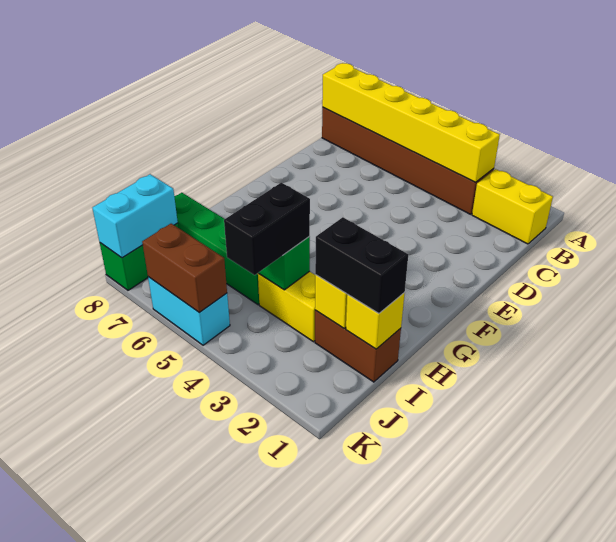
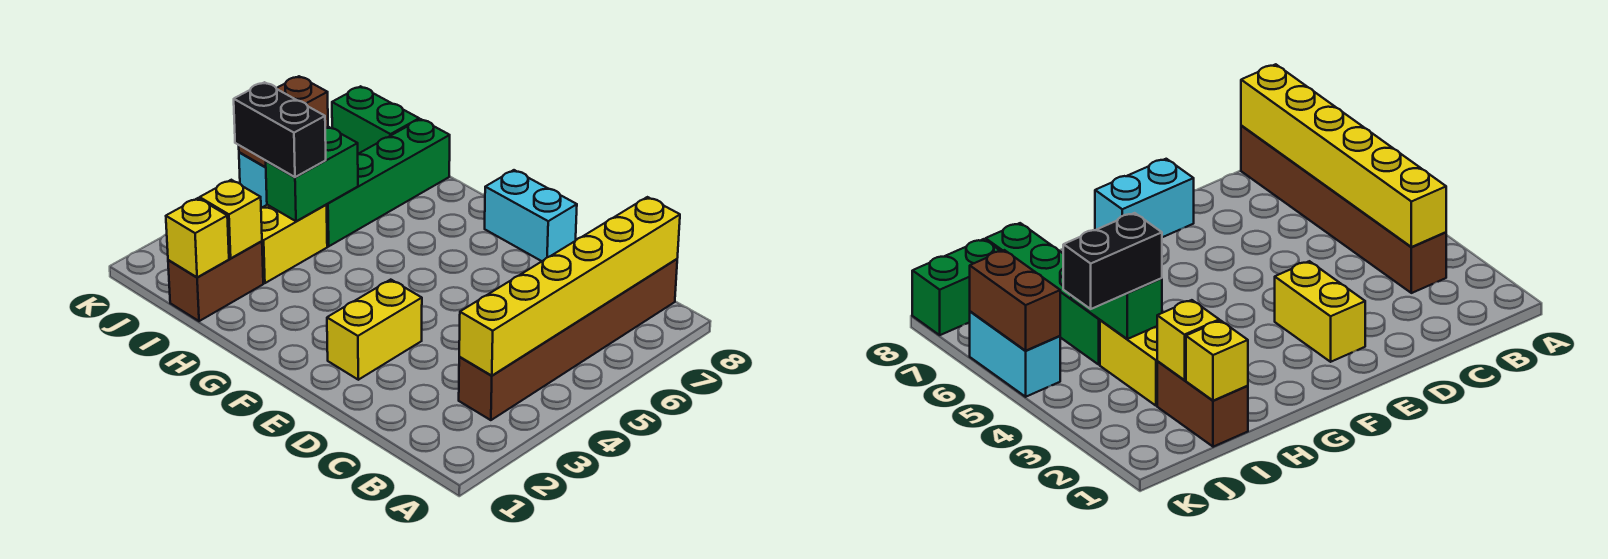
yellow 1x2 brick [472,169,553,244] -> yellow 1x2 brick moved to [327,280,422,380]
black 1x2 brick [315,217,408,314] -> none
cyan 1x2 brick [92,174,178,258] -> cyan 1x2 brick moved to [485,170,577,261]

